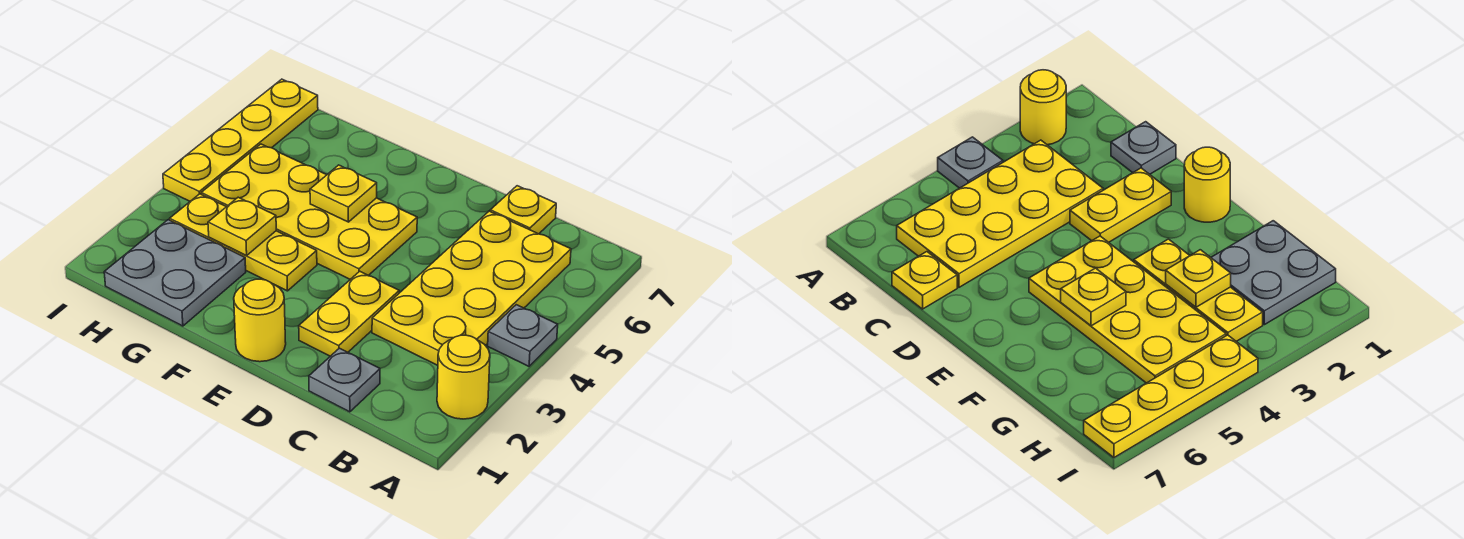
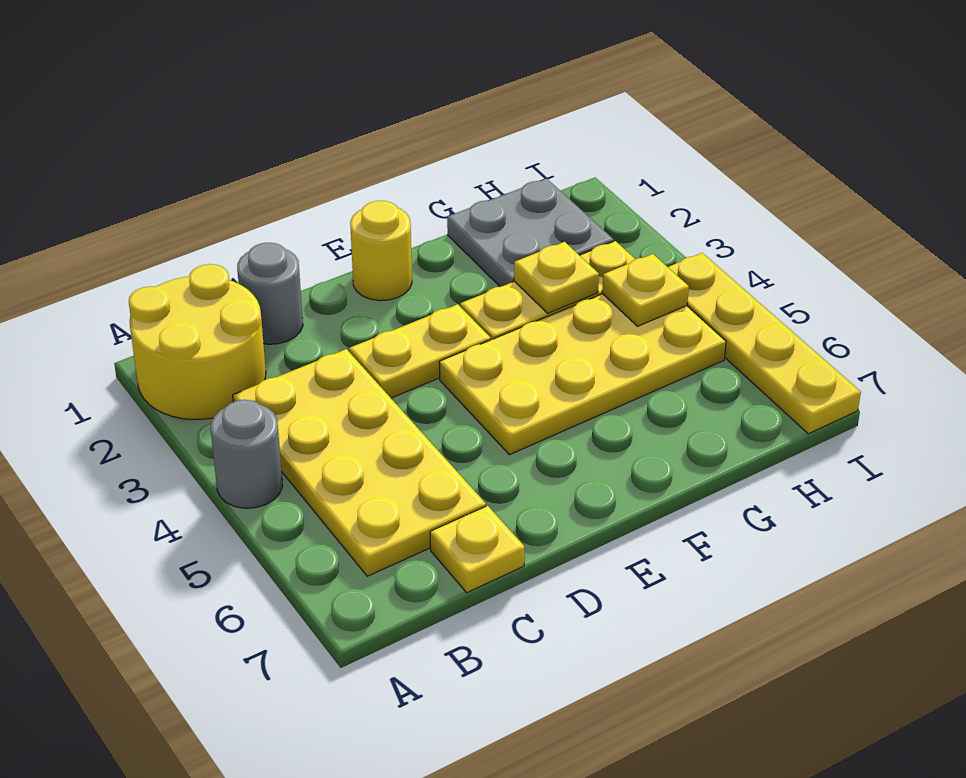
yellow 1x1 round brick [437,335,490,419] -> yellow 2x2 round brick [129,264,266,419]
grey 1x1 plate [488,305,558,366] -> grey 1x1 round brick [211,400,283,508]
grey 1x1 plate [309,348,380,412] -> grey 1x1 round brick [237,243,303,344]
yellow 1x2 plate [299,271,399,356] -> yellow 1x2 plate turned to [349,304,491,398]
yellow 1x1 plate [310,165,377,222] -> yellow 1x1 plate moved to [602,254,689,326]

